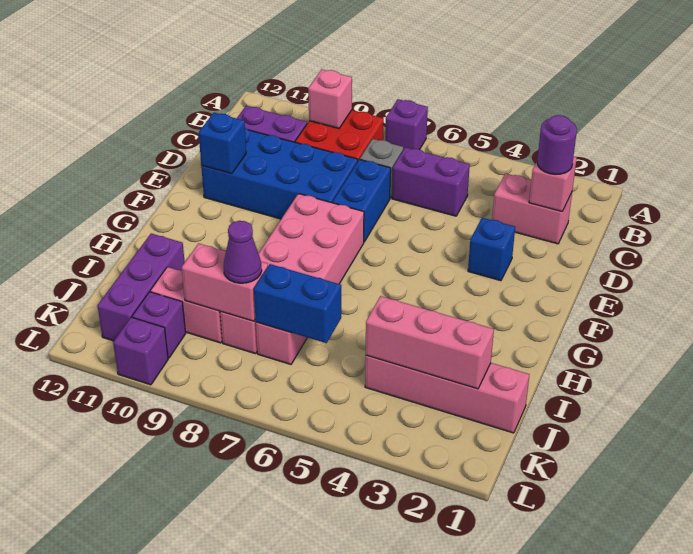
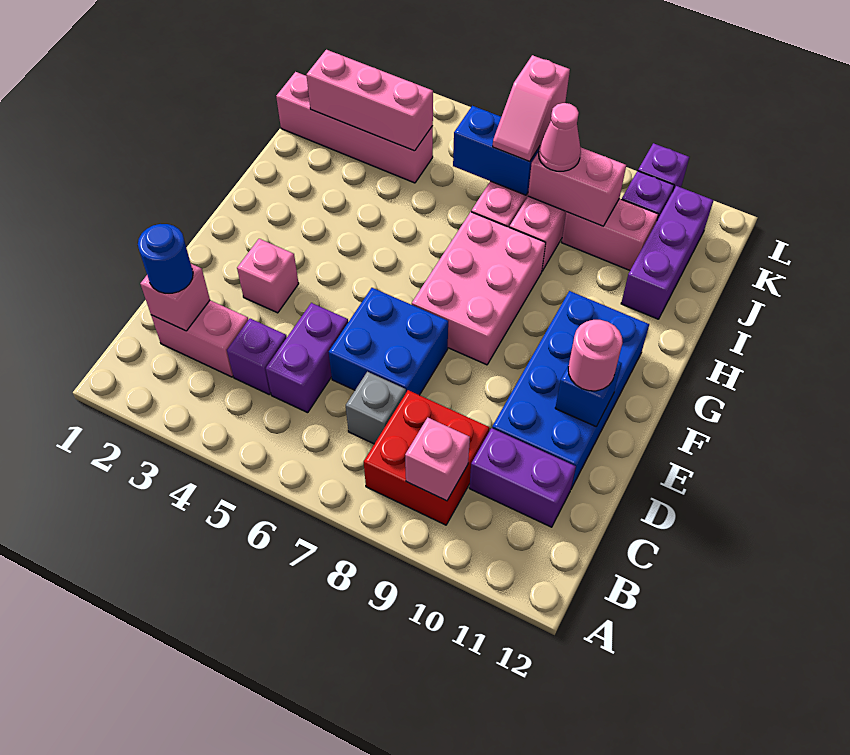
purple 1x1 brick [385,99,428,150] -> purple 1x1 brick moved to [227,319,287,395]
purple 1x1 round brick [537,115,577,174] -> blue 1x1 round brick [138,224,193,293]
purple 1x2 brick [392,147,470,216] -> purple 1x2 brick turned to [266,303,348,413]
blue 1x2 brick [332,160,391,242] -> blue 2x2 brick [329,288,448,395]
blue 2x4 brick [201,128,358,219] -> blue 2x4 brick turned to [492,291,649,489]
blue 1x1 brick [468,218,515,281] -> pink 1x1 brick [237,239,299,313]
none -> pink 1x1 round brick [568,320,623,391]
none -> pink 1x2 slope [493,55,570,161]
purple 1x1 cone [224,221,262,283] -> pink 1x1 cone [539,103,581,171]

